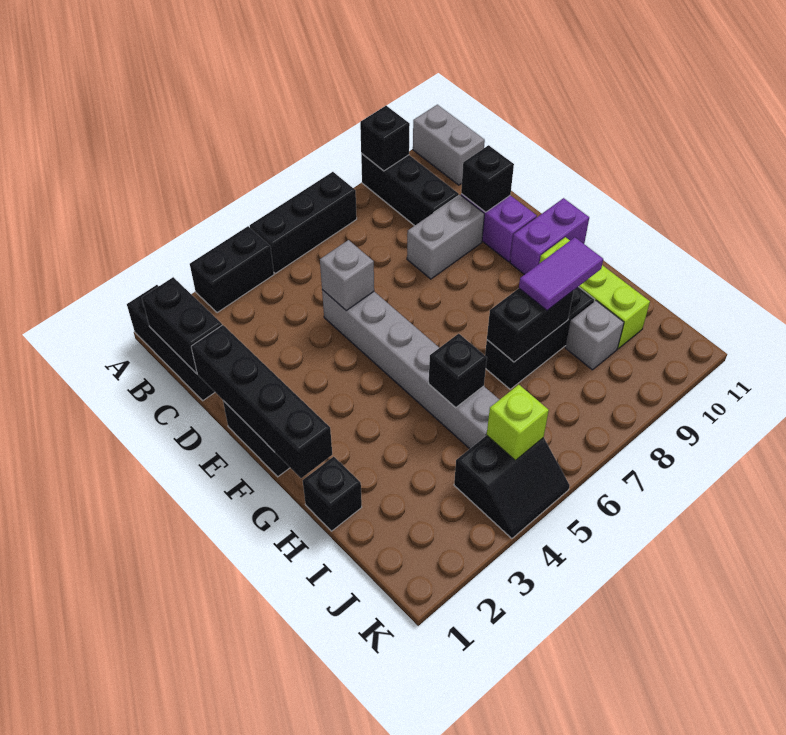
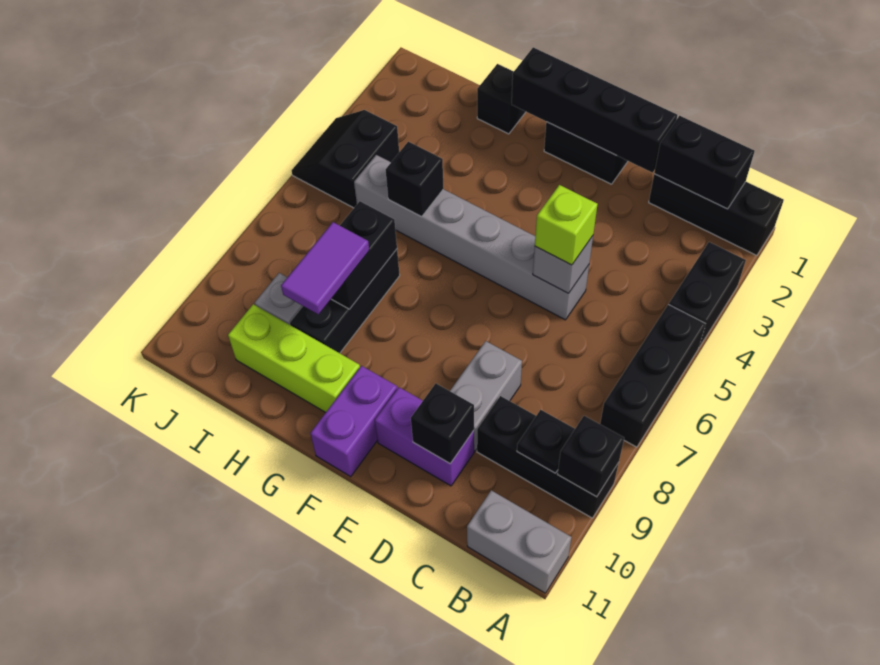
none -> black 1x1 plate [517,410,575,473]
lime 1x1 brick [487,385,549,460] -> lime 1x1 brick moved to [535,185,598,265]

